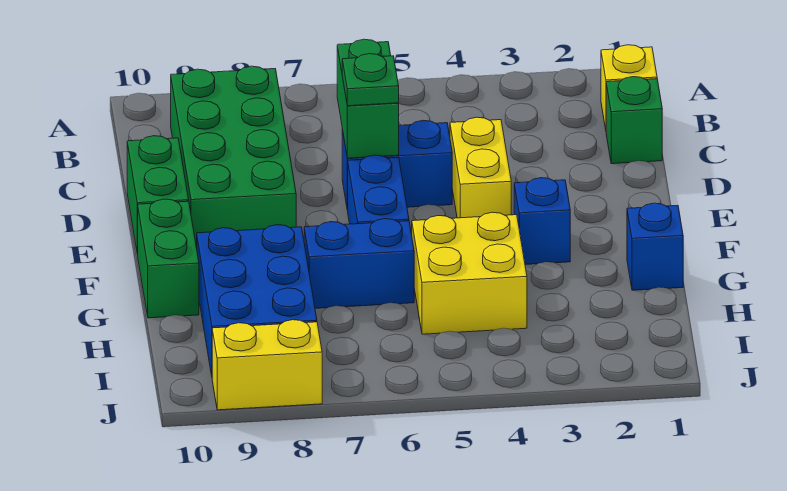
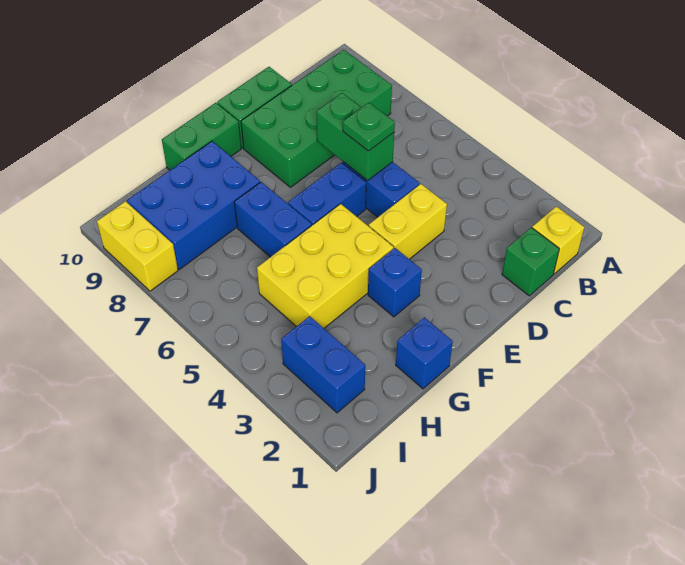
green 1x2 brick [337,39,399,158] -> green 1x2 brick turned to [316,93,394,181]
yellow 2x2 brick [412,212,527,334] -> yellow 2x3 brick [257,204,394,328]
none -> blue 1x2 brick [281,316,365,413]

